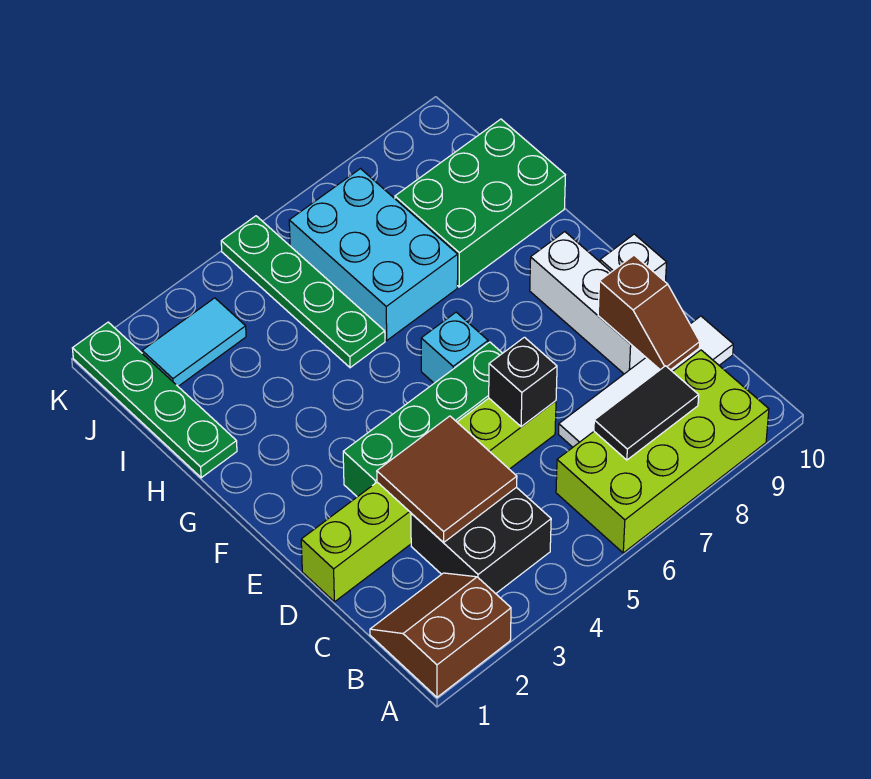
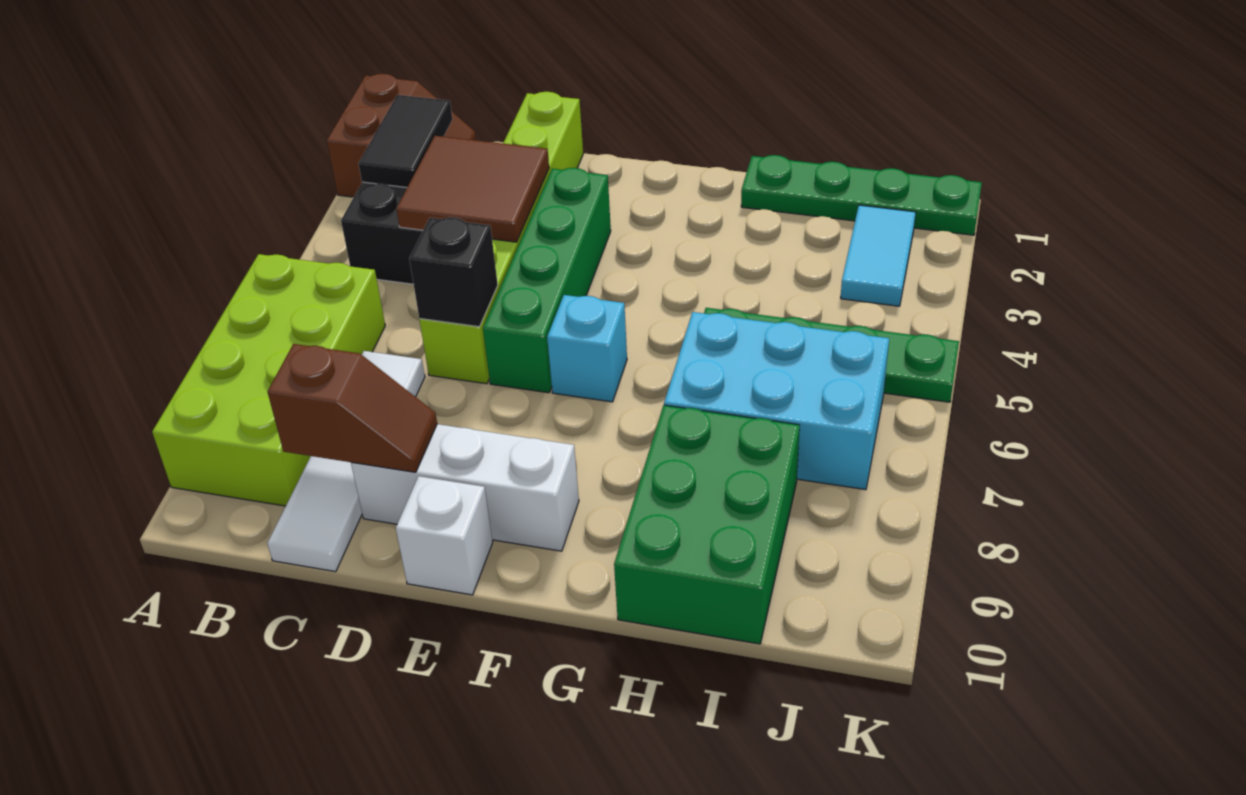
black 1x2 tile [594,366,699,460] -> black 1x2 tile moved to [358,95,452,188]
brown 1x2 slope [598,255,700,370] -> brown 1x2 slope turned to [268,344,437,472]

